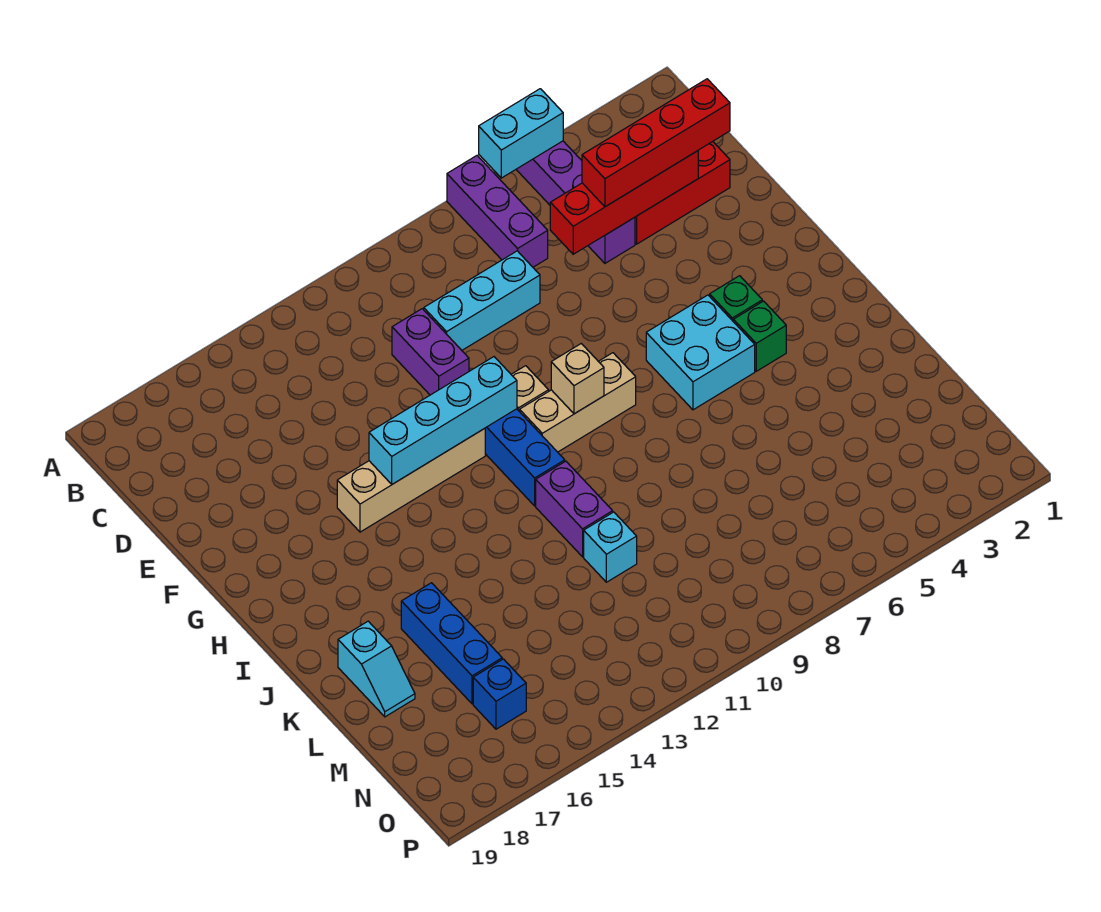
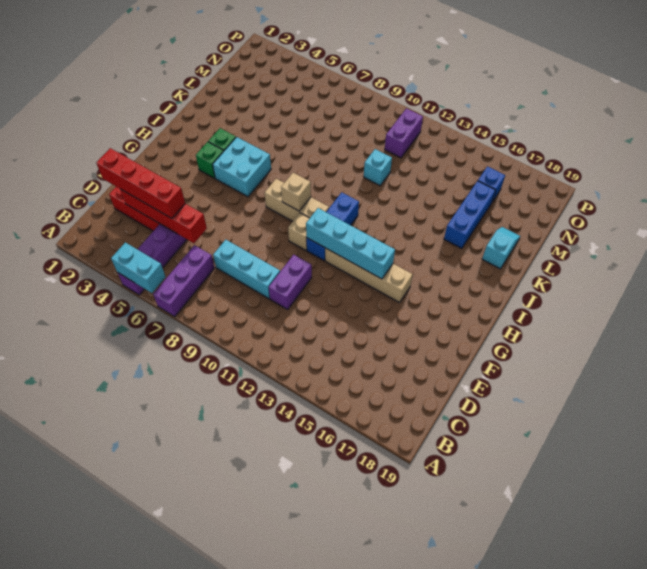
purple 1x2 brick [536,461,613,557] -> purple 1x2 brick moved to [385,108,423,158]

